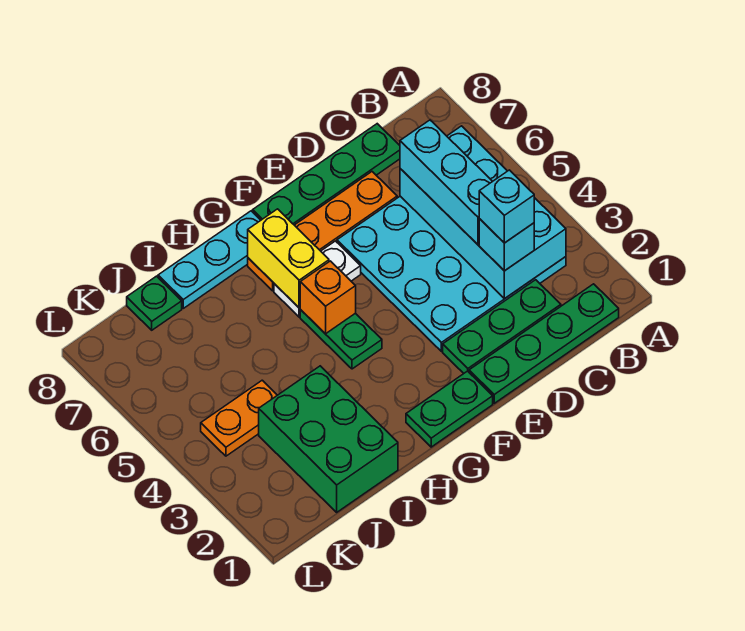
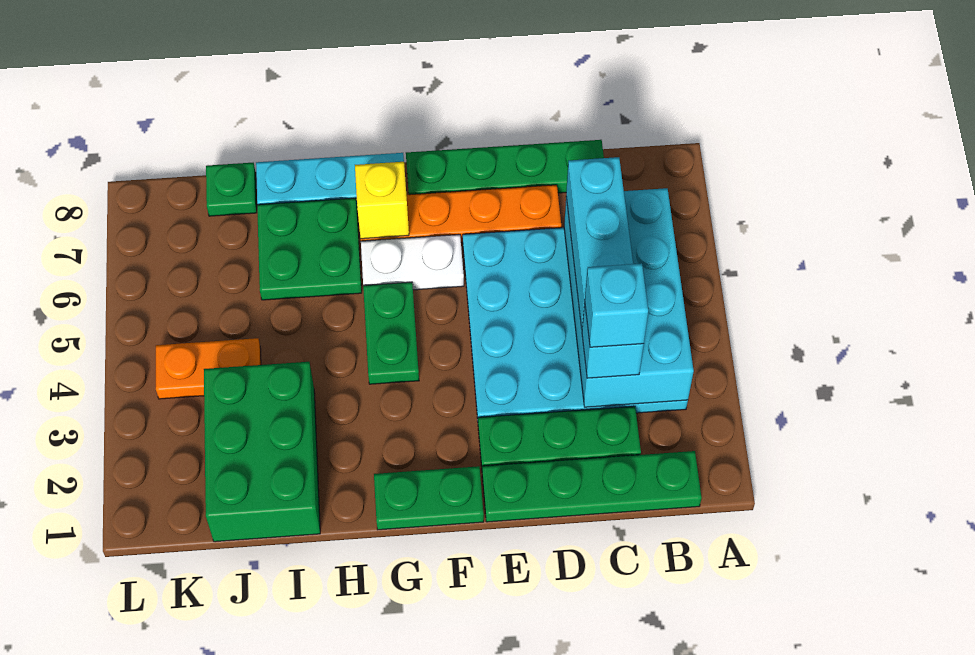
orange 1x1 brick [300,261,356,334] -> none
yellow 1x2 brick [248,209,329,308] -> yellow 1x1 brick [355,162,409,239]
none -> green 2x2 plate [257,198,362,300]

